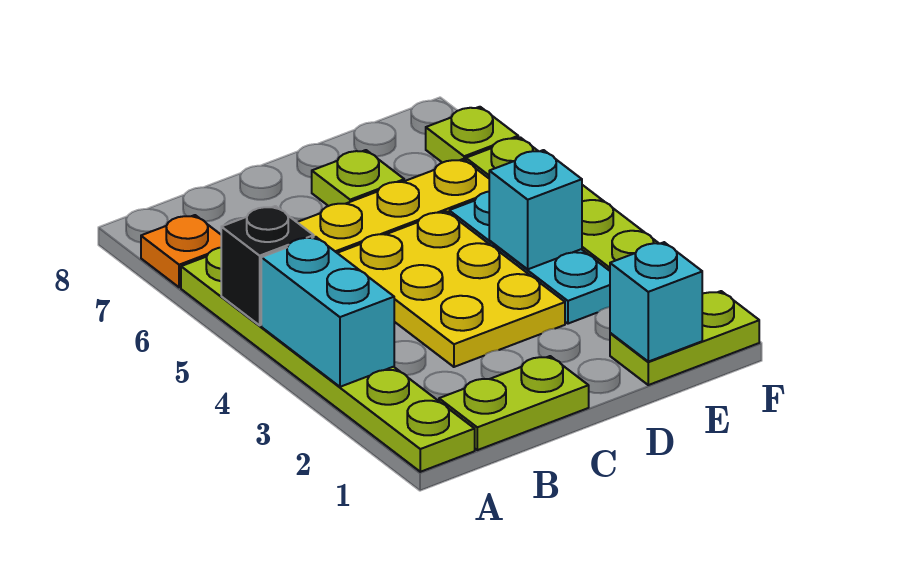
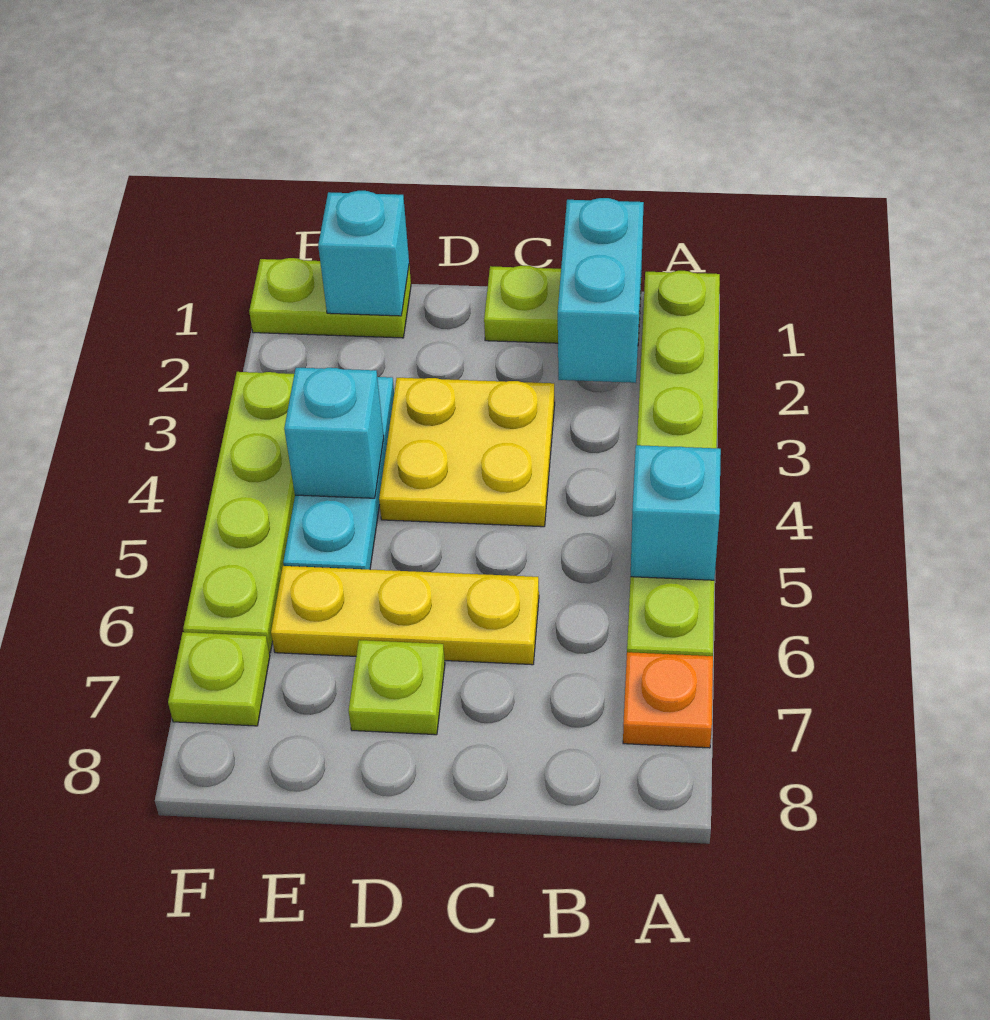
cyan 1x2 brick [261,237,394,387] -> cyan 1x2 brick moved to [558,198,644,383]
black 1x1 brick [221,206,314,325] -> cyan 1x1 brick [631,445,721,580]
yellow 2x3 plate [338,211,565,367] -> yellow 2x2 plate [379,378,555,527]

